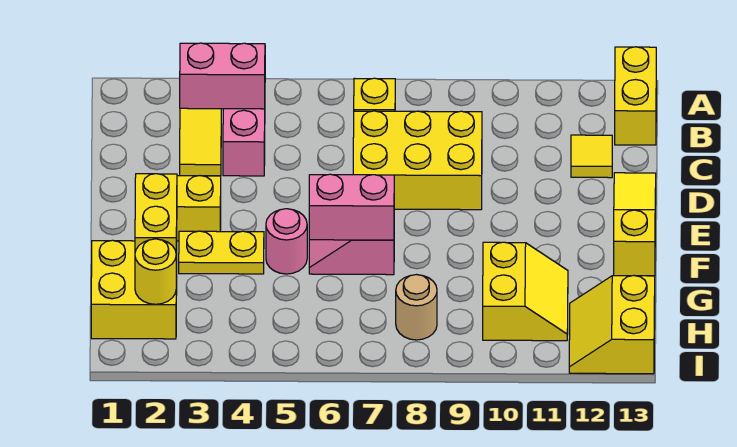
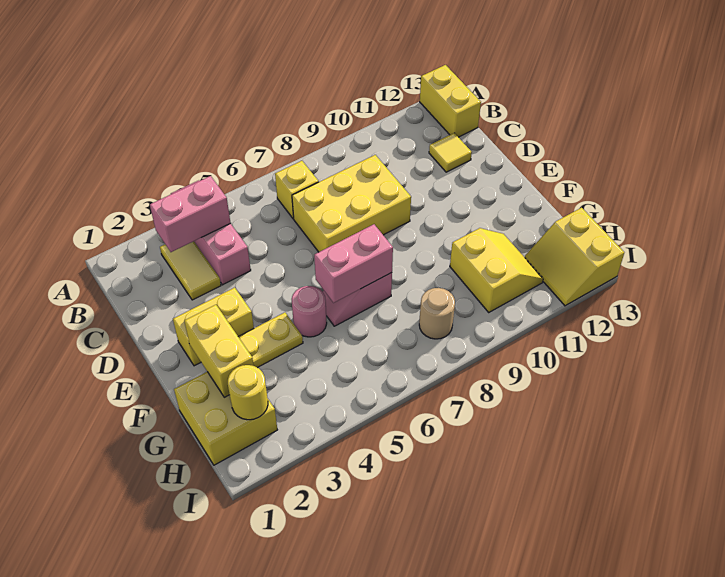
yellow 1x3 slope [614,173,656,276] -> none

